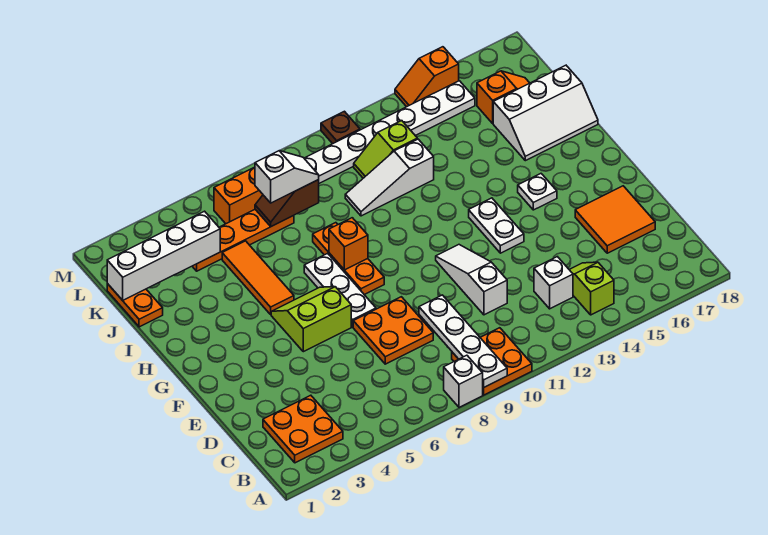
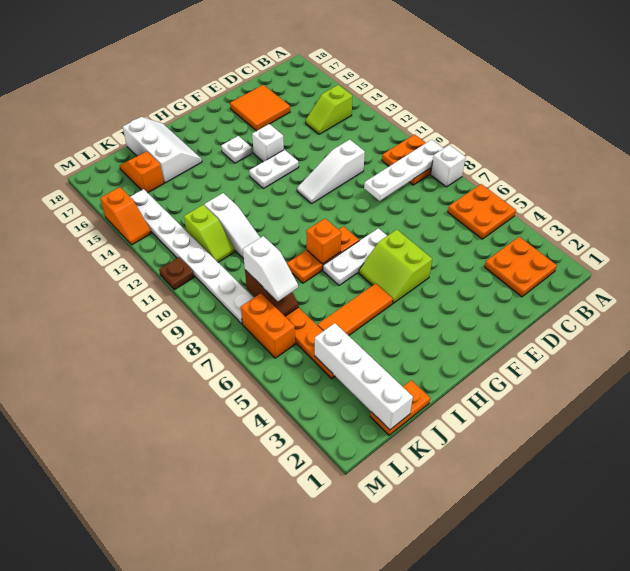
white 1x1 brick [534,257,573,309] -> white 1x1 brick moved to [252,124,284,162]
orange 2x2 plate [353,297,433,364] -> orange 2x2 plate moved to [448,184,516,239]
white 1x2 slope [255,151,319,203] -> white 1x2 slope turned to [243,236,298,301]

